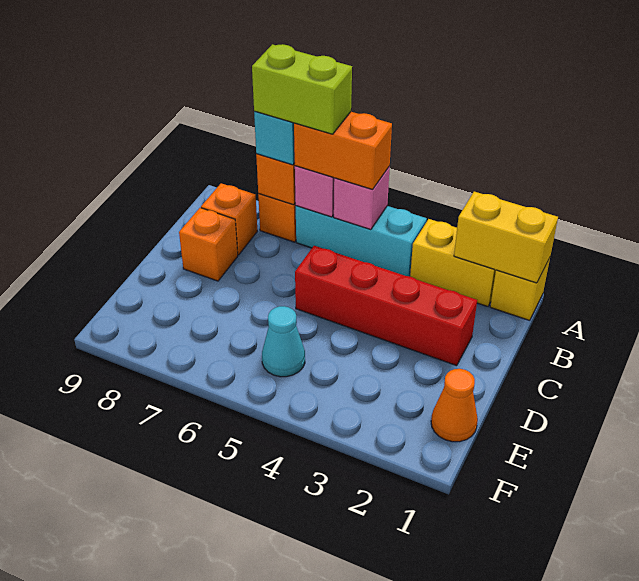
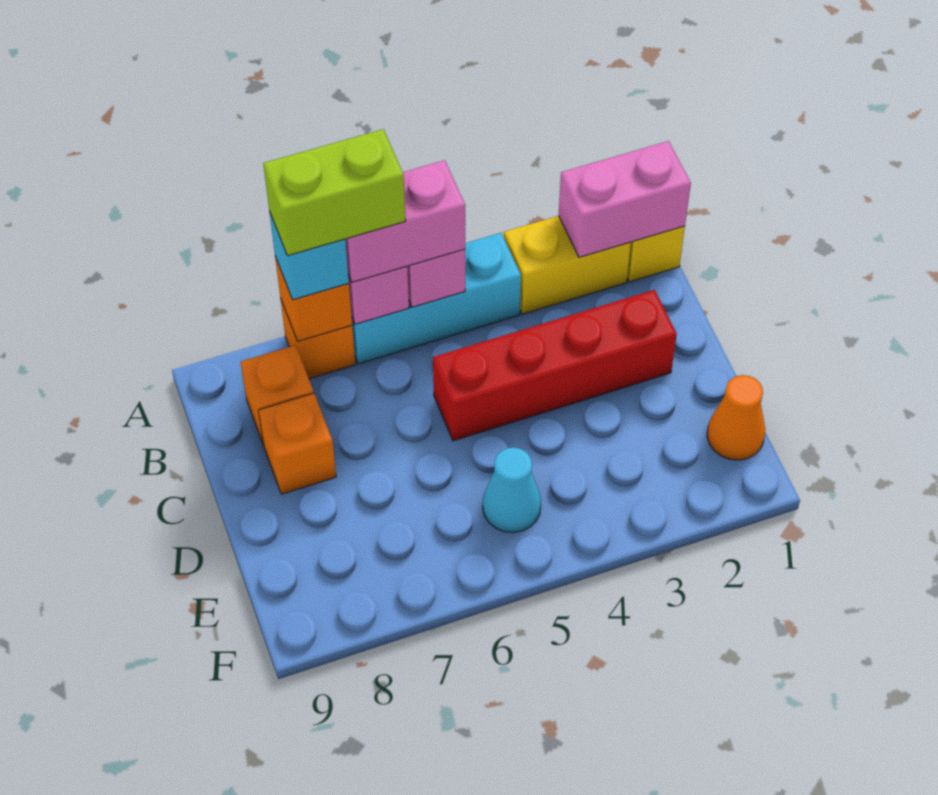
yellow 1x2 brick [454,192,558,283] -> pink 1x2 brick [559,141,691,257]
orange 1x2 brick [294,112,392,189] -> pink 1x2 brick [345,160,465,282]

